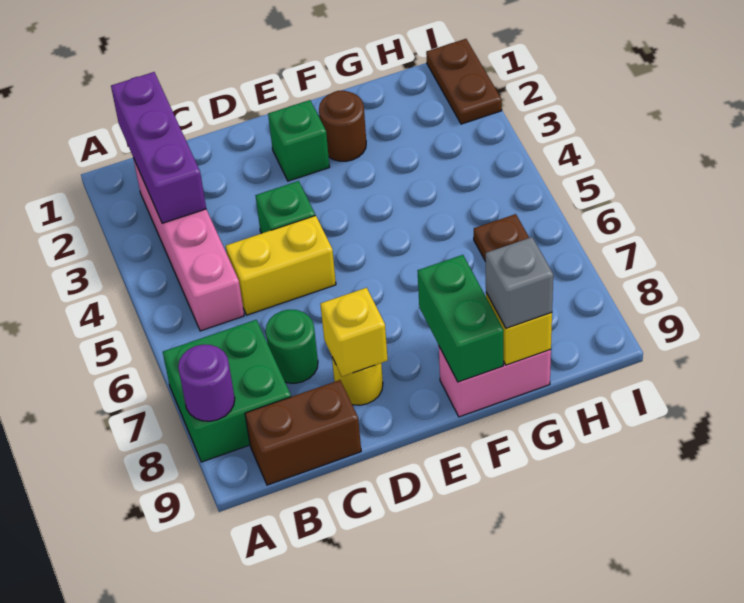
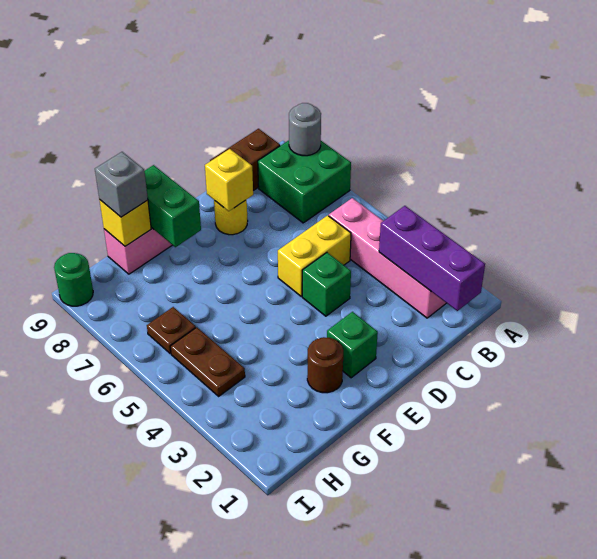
purple 1x1 round brick [178,344,235,421] -> grey 1x1 round brick [289,103,321,156]
green 1x1 round brick [266,310,318,383] -> green 1x1 round brick moved to [54,253,93,306]
brown 1x2 plate [426,39,502,124] -> brown 1x2 plate moved to [170,327,245,396]

